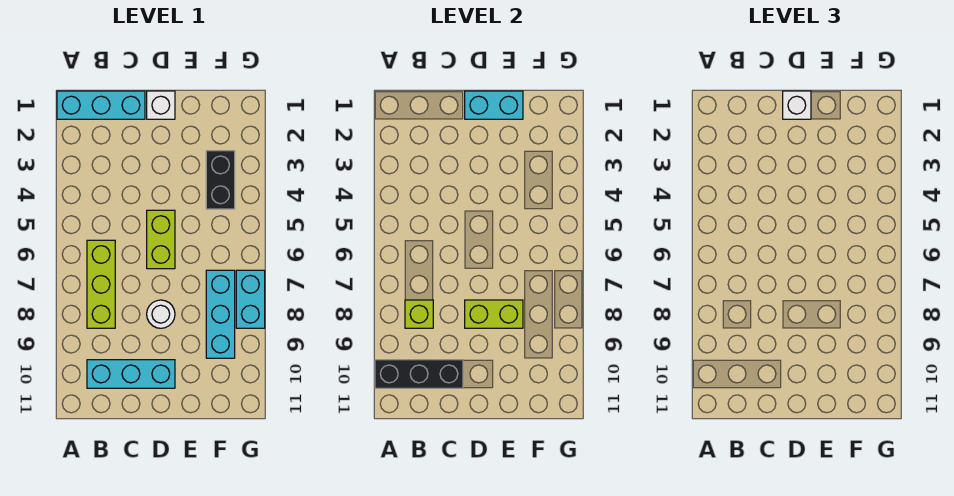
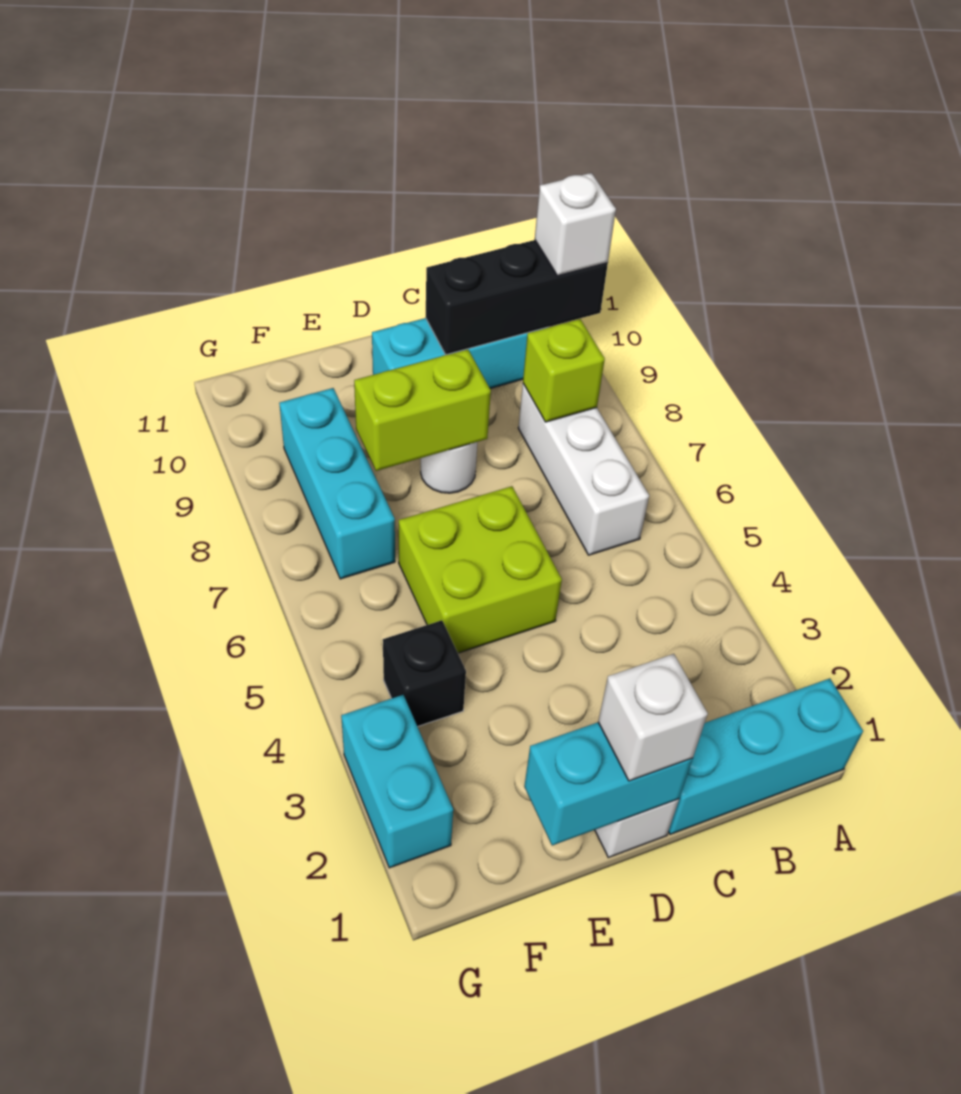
none -> white 1x1 brick [535,173,616,276]
lime 1x3 brick [87,240,115,328] -> white 1x3 brick [518,384,649,555]
lime 1x2 brick [147,210,175,269] -> lime 2x2 brick [399,486,562,653]
black 1x2 brick [206,151,235,209] -> black 1x1 brick [383,620,466,727]
cyan 1x2 brick [236,270,265,328] -> cyan 1x2 brick moved to [341,695,453,868]

